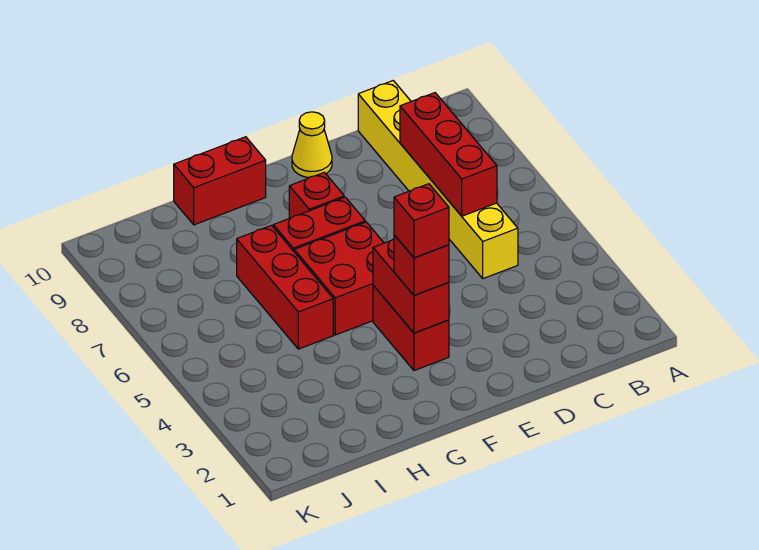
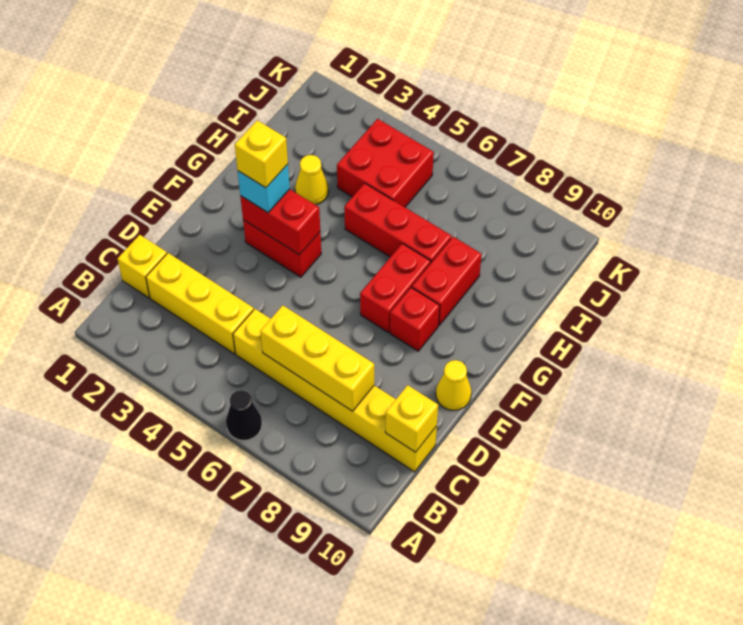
none -> black 1x1 cone [226,390,262,441]
none -> yellow 1x1 brick [118,235,167,298]
none -> yellow 1x3 brick [146,253,254,354]
red 1x3 brick [400,93,497,216] -> yellow 1x3 brick [260,305,374,411]
none -> yellow 1x1 brick [385,385,438,452]
red 1x1 brick [394,235,449,295] -> cyan 1x1 brick [238,164,290,212]
red 1x1 brick [394,184,449,258] -> yellow 1x1 brick [235,120,288,188]
red 2x2 brick [294,222,384,335] -> red 2x2 brick moved to [337,119,434,207]
red 1x2 brick [174,137,266,225] -> red 1x2 brick moved to [412,237,482,325]
none -> yellow 1x1 cone [295,155,329,205]

